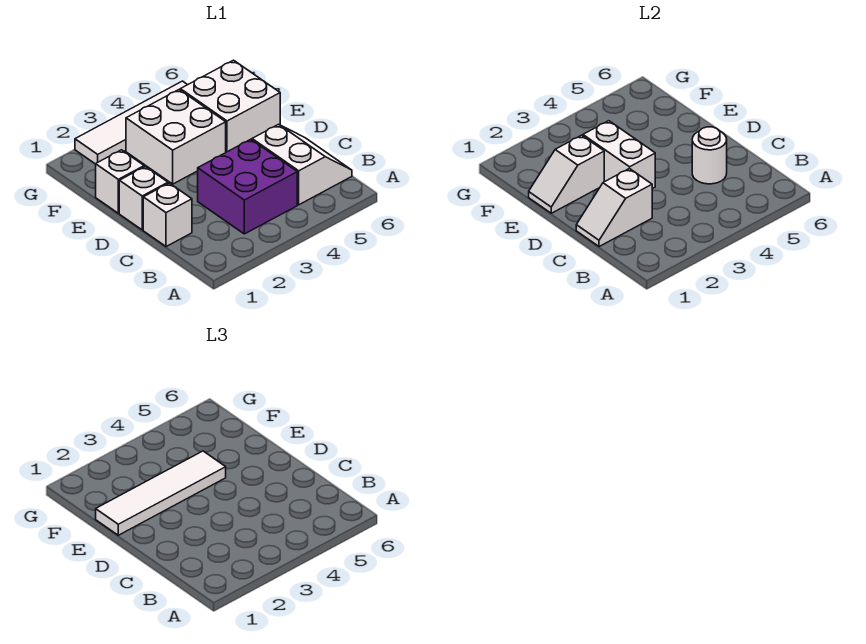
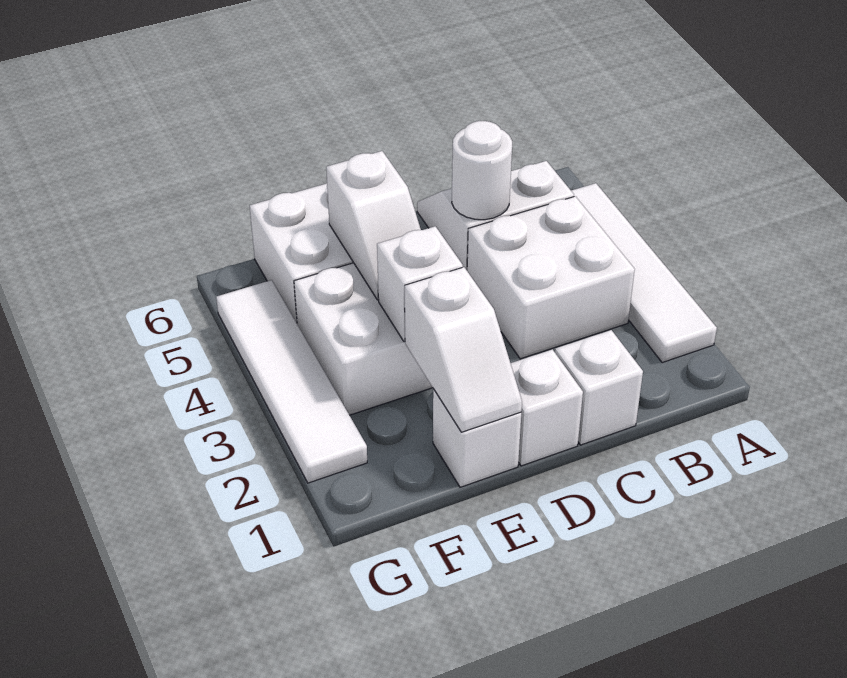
purple 2x2 brick [198,139,297,234] -> white 2x2 brick [467,196,635,359]
white 1x2 slope [576,168,652,247] -> white 1x2 slope moved to [326,151,421,300]
white 1x2 brick [583,121,655,189] -> white 1x1 brick [377,226,463,342]
white 1x4 tile [96,451,226,535] -> white 1x4 tile moved to [571,183,717,363]

